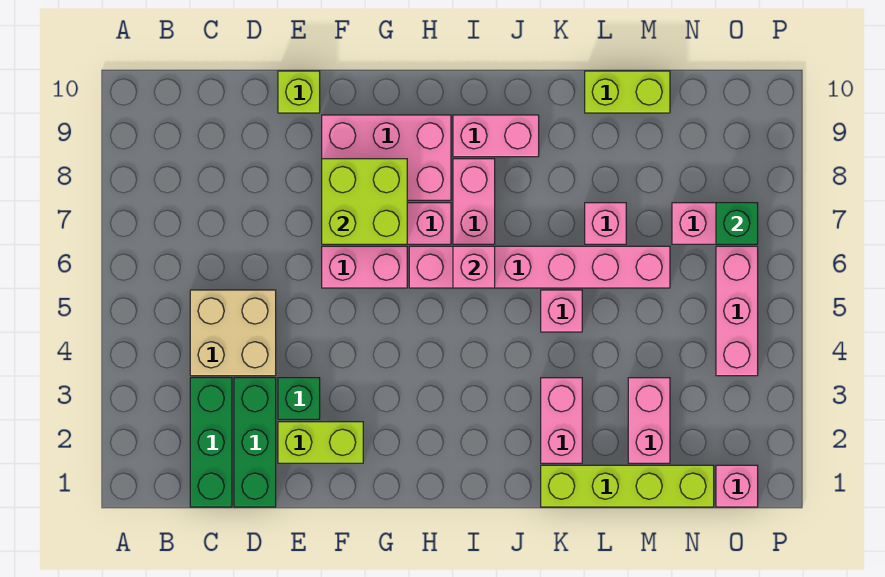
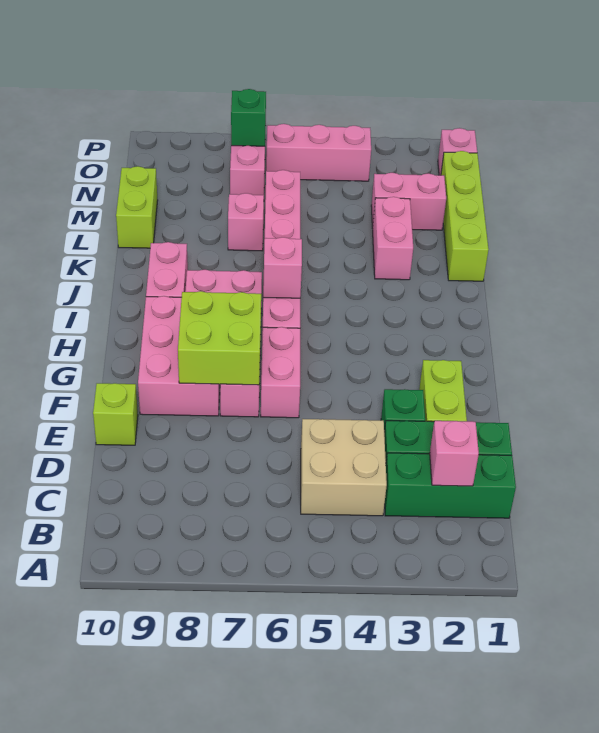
pink 1x2 brick [541,378,582,463] -> pink 1x2 brick turned to [373,197,413,280]
pink 1x1 brick [541,290,582,332] -> pink 1x1 brick moved to [430,421,479,486]

